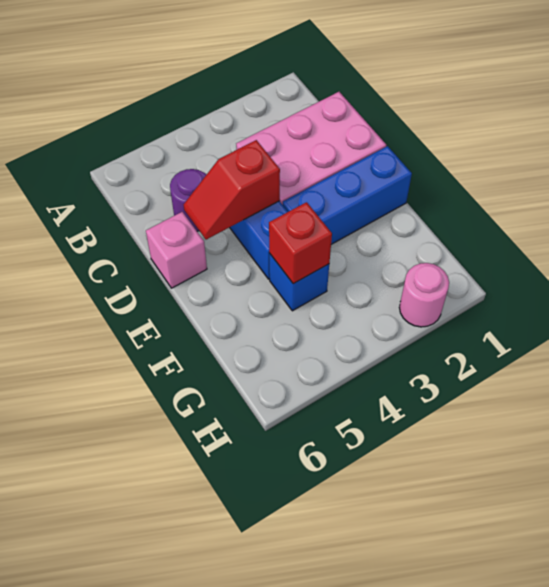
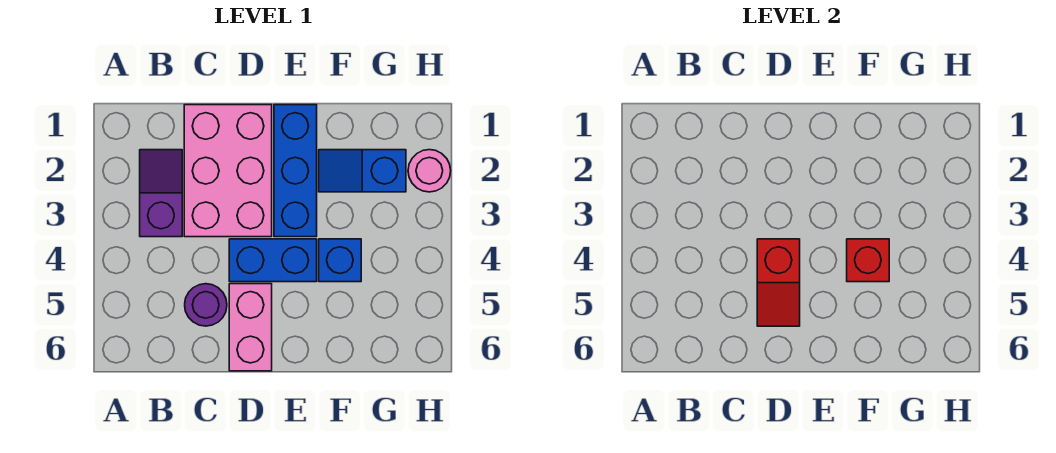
none -> purple 1x2 slope [140,150,182,237]
pink 1x1 brick [146,212,207,288] -> pink 1x2 brick [229,284,272,371]
none -> blue 1x2 slope [319,150,406,192]

